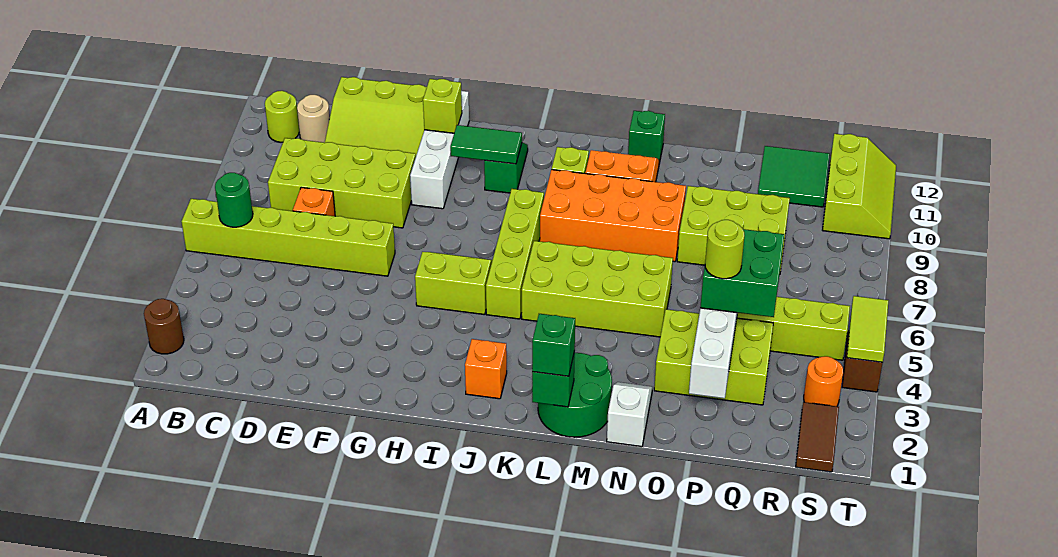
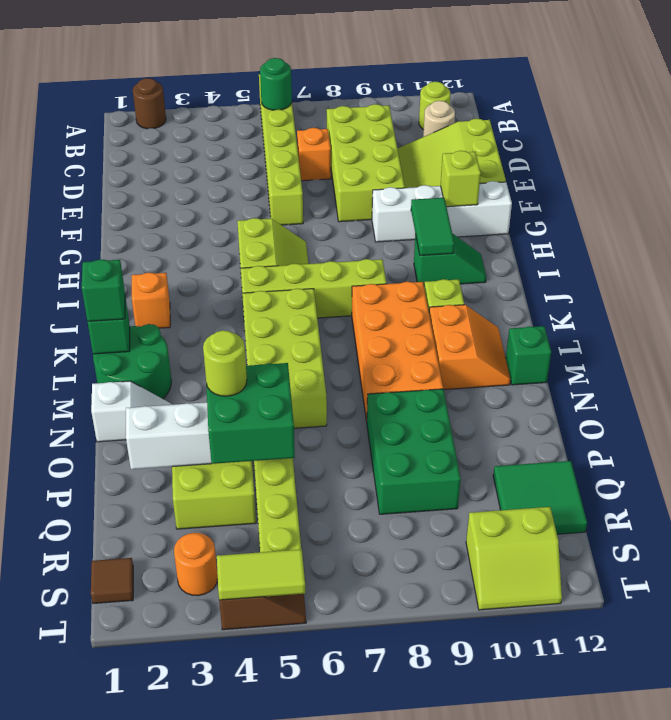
lime 2x3 brick [677,186,790,271] -> green 2x3 brick [367,389,461,514]
brown 1x2 tile [796,402,839,472] -> brown 1x1 tile [91,558,133,604]
lime 2x3 slope [823,134,896,239] -> lime 2x2 slope [466,507,562,610]

